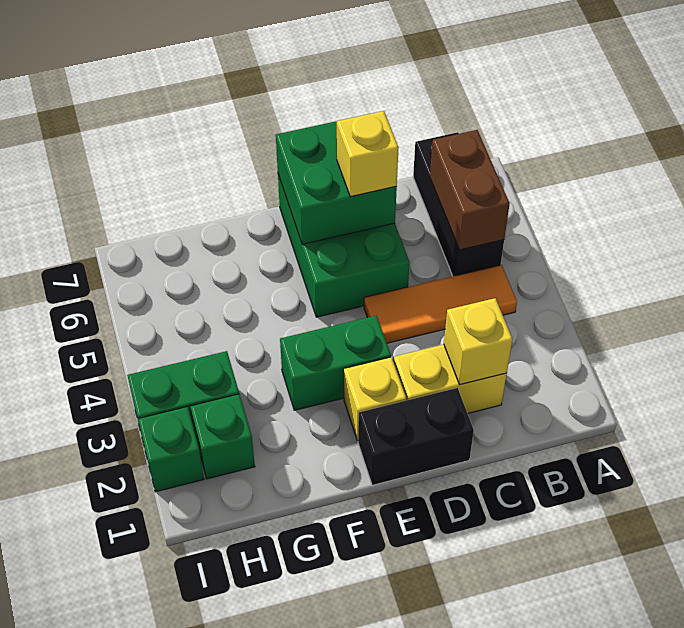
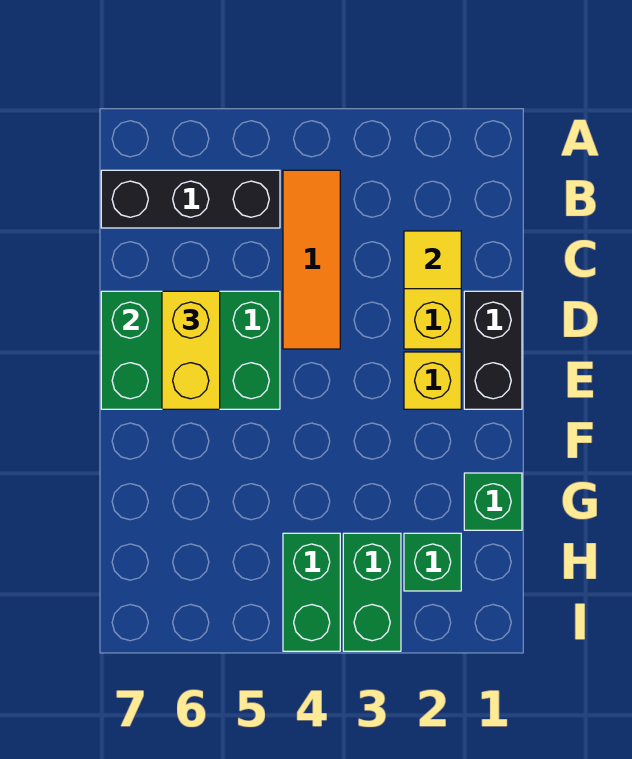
brown 1x2 brick [430,130,510,250] -> none
yellow 1x1 brick [444,298,513,385] -> yellow 1x1 tile [404,231,461,289]
yellow 1x1 brick [337,111,399,197] -> yellow 1x2 brick [162,291,220,409]
green 1x2 brick [280,316,391,410] -> green 1x2 brick moved to [283,533,340,651]
green 1x1 brick [138,407,204,492] -> green 1x1 brick moved to [464,473,522,530]

